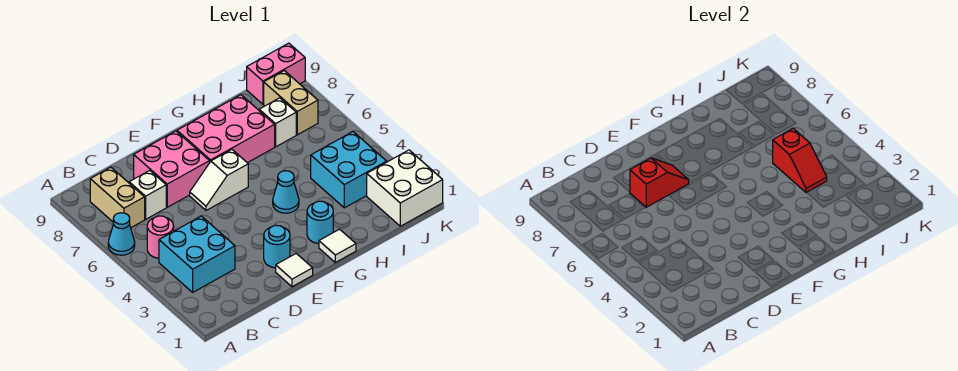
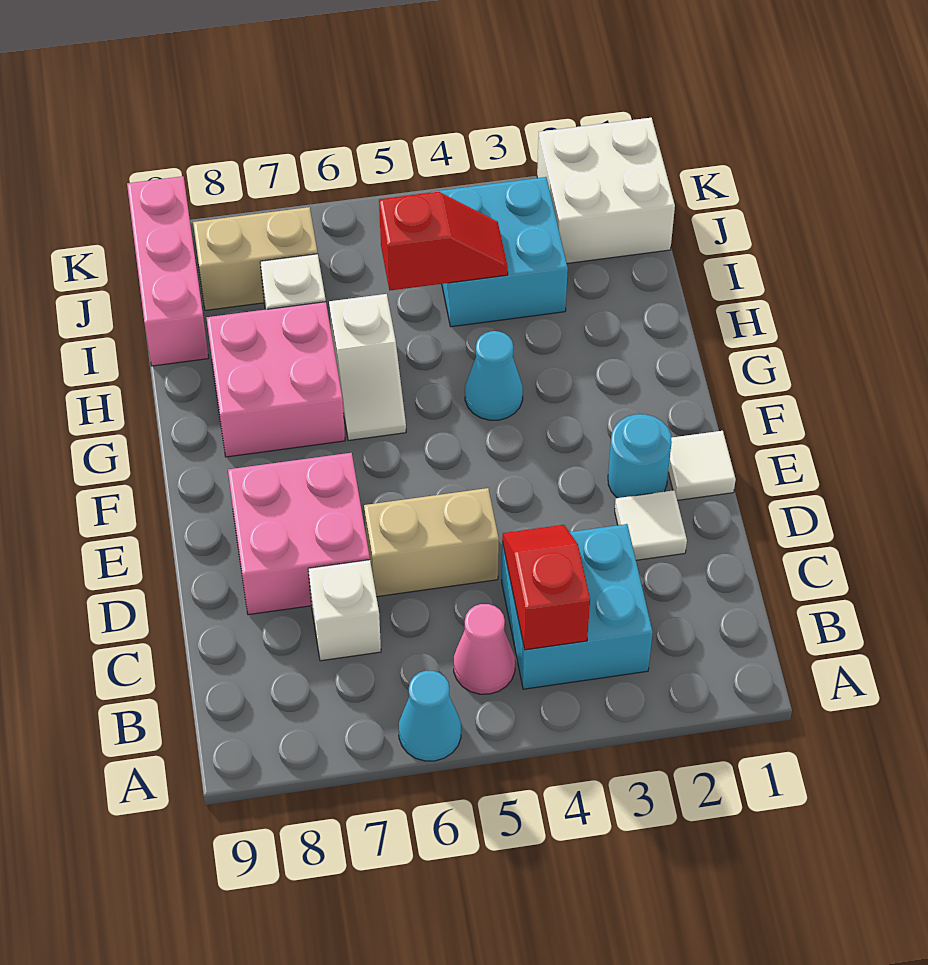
pink 1x1 round brick [147,216,174,258] -> pink 1x1 cone [454,604,515,694]
tan 1x2 brick [90,167,145,228] -> tan 1x2 brick moved to [364,488,499,597]
red 1x2 slope [630,158,689,207] -> red 1x2 slope moved to [502,525,590,650]
white 1x2 slope [190,150,248,210] -> white 1x2 slope moved to [329,294,406,440]
pink 2x3 brick [177,95,275,163] -> pink 2x2 brick [207,302,345,457]
white 1x1 tile [319,229,356,262] -> white 1x1 tile moved to [615,490,687,560]
cyan 1x1 round brick [307,201,333,244] -> none
pink 1x2 brick [247,43,305,104] -> pink 1x3 brick [127,176,209,366]

